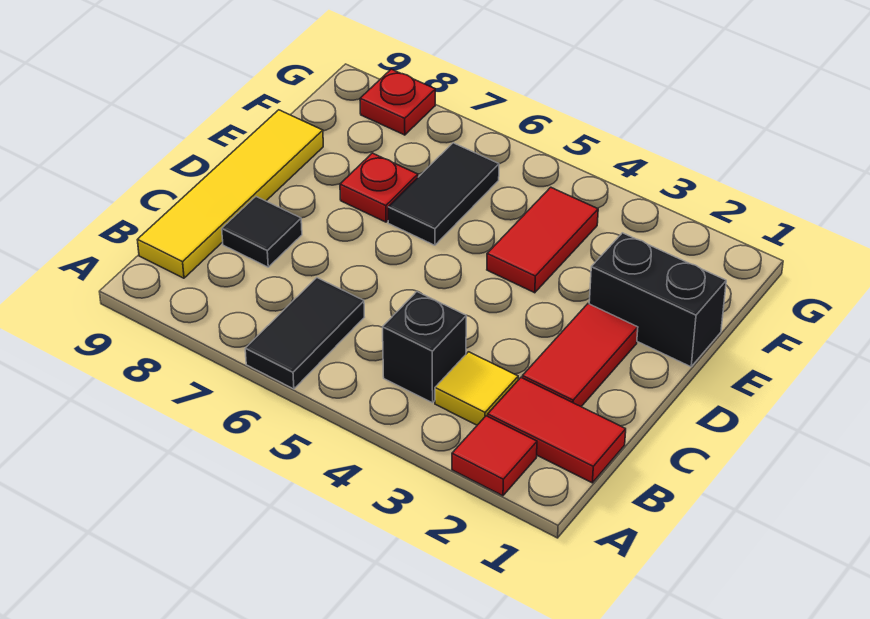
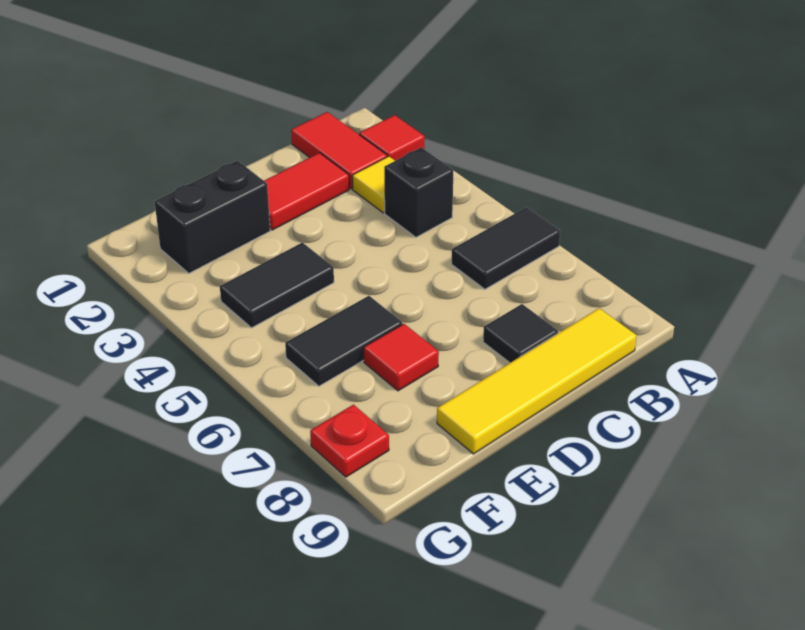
black 1x2 brick [589,233,726,367] -> black 1x2 brick turned to [155,161,270,273]
red 1x2 tile [487,187,598,293] -> black 1x2 tile [220,242,334,328]
red 1x1 plate [340,153,418,222] -> red 1x1 tile [364,324,439,391]

